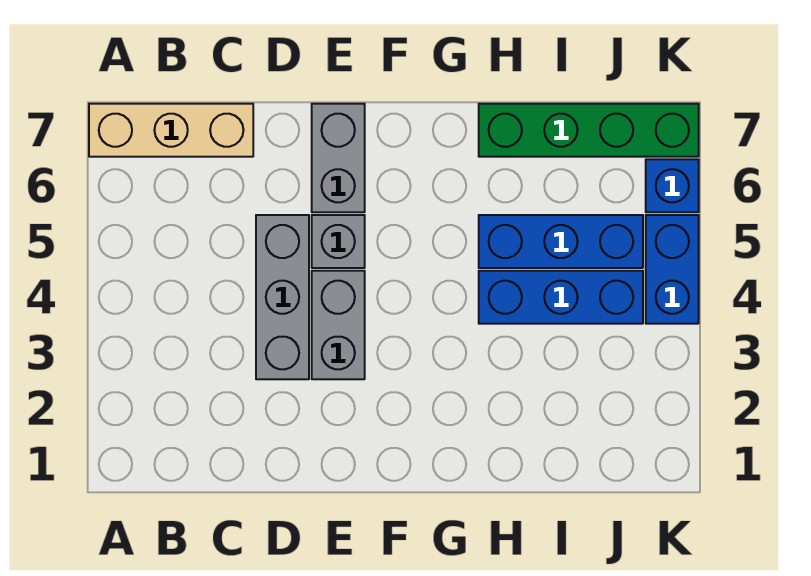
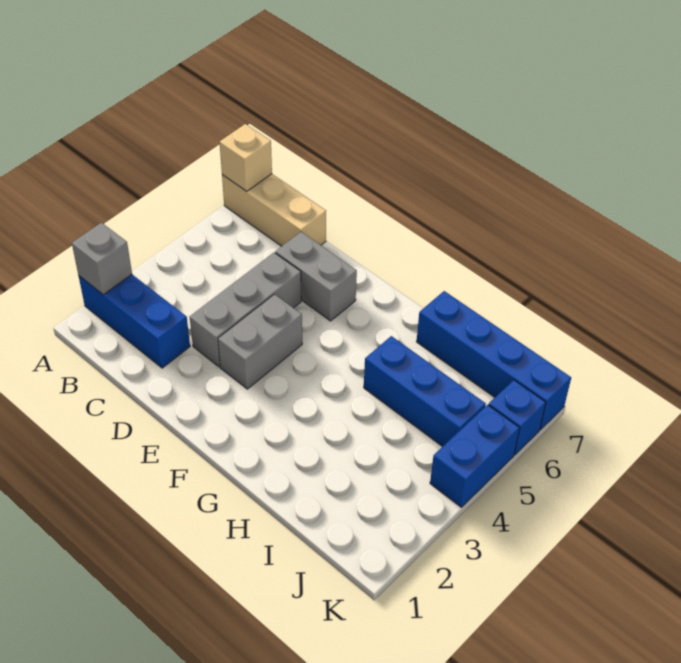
none -> tan 1x1 brick [220,124,272,191]
grey 1x1 brick [312,215,365,268] -> grey 1x1 brick moved to [72,223,132,295]
grey 1x2 brick [312,104,365,212] -> grey 1x2 brick turned to [275,232,357,321]
blue 1x3 brick [479,271,643,324] -> blue 1x3 brick moved to [79,275,190,368]
green 1x4 brick [479,104,699,157] -> blue 1x4 brick [417,291,571,430]

